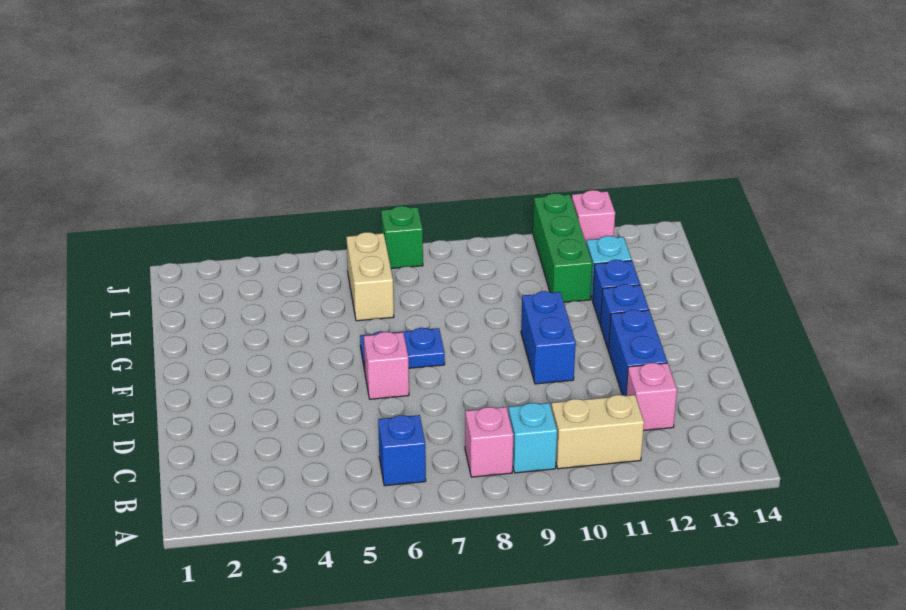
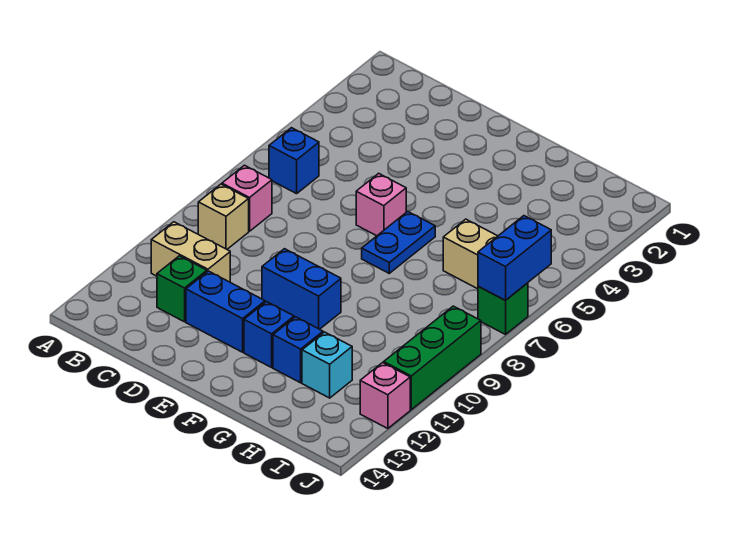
cyan 1x1 brick [508,403,557,473] -> tan 1x1 brick [198,184,249,249]
tan 1x2 brick [551,395,644,469] -> tan 1x2 brick turned to [151,222,230,282]
pink 1x1 brick [626,363,677,431] -> green 1x1 brick [157,256,207,322]
green 1x3 brick [533,193,592,302] -> green 1x3 brick turned to [384,306,481,410]
none -> blue 1x2 brick [478,216,551,300]

